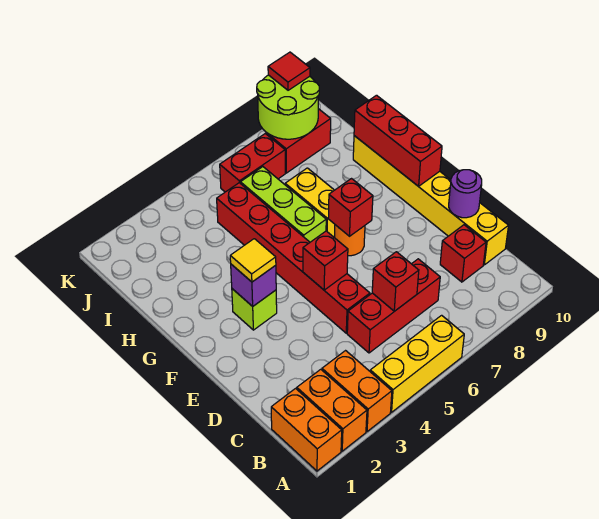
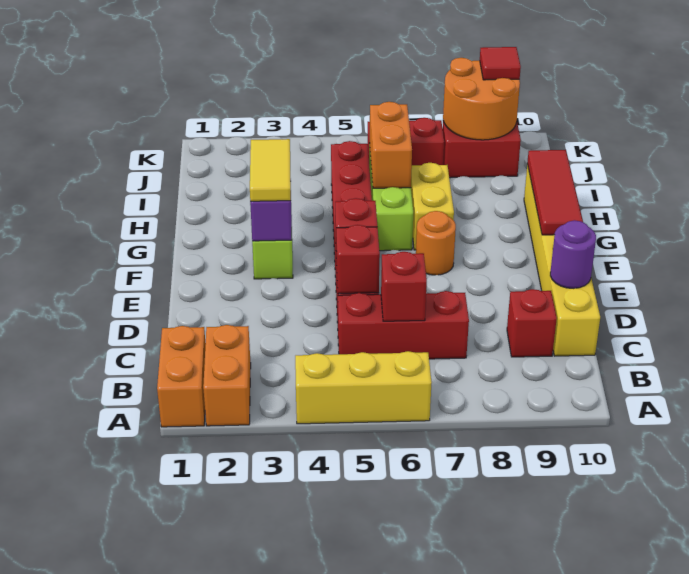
orange 1x2 brick [322,351,392,432] -> orange 1x2 brick moved to [369,102,412,188]
yellow 1x1 tile [230,239,276,282] -> yellow 1x2 tile [250,139,291,201]
red 1x1 brick [328,179,373,236] -> red 1x1 brick moved to [336,225,380,294]
red 1x3 brick [354,95,442,186] -> red 1x3 tile [527,150,583,235]
lime 2x2 round brick [257,75,319,139] -> orange 2x2 round brick [443,58,520,140]

